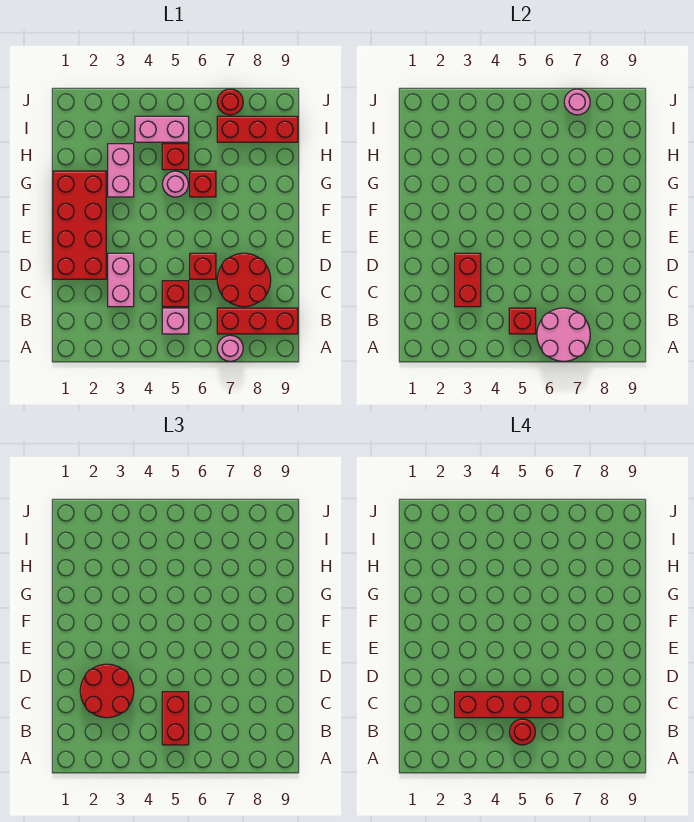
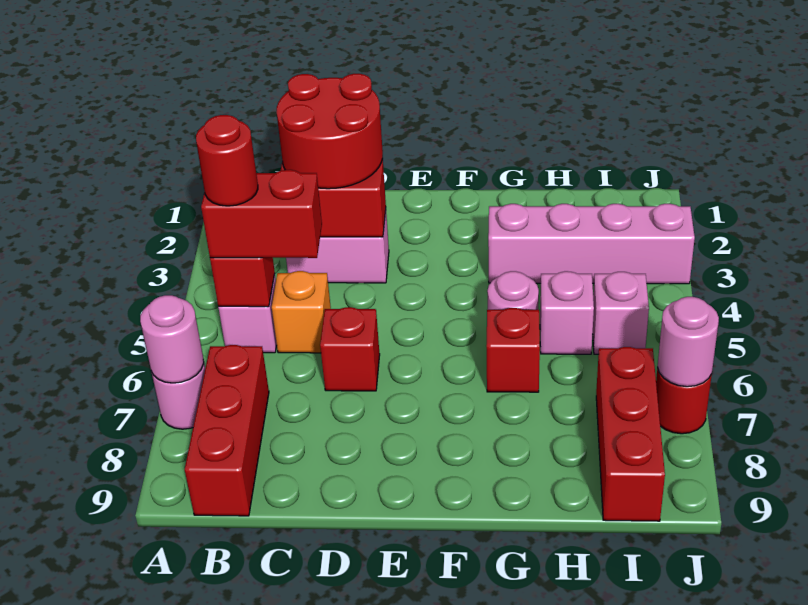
pink 2x2 round brick [537,308,590,361] -> pink 1x1 round brick [140,295,204,383]
red 1x4 brick [455,692,563,718] -> none
red 1x1 brick [162,281,189,307] -> orange 1x1 brick [272,271,331,353]
red 2x2 round brick [217,253,271,307] -> none
red 2x4 brick [53,171,106,279] -> none
pink 1x2 brick [108,144,134,197] -> pink 1x4 brick [488,204,695,284]
red 1x1 brick [162,144,189,170] -> pink 1x1 brick [540,271,594,354]
pink 1x2 brick [135,116,189,142] -> pink 1x1 brick [593,272,649,354]

